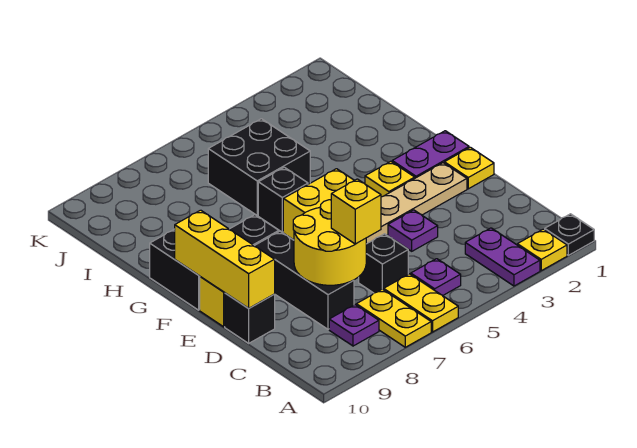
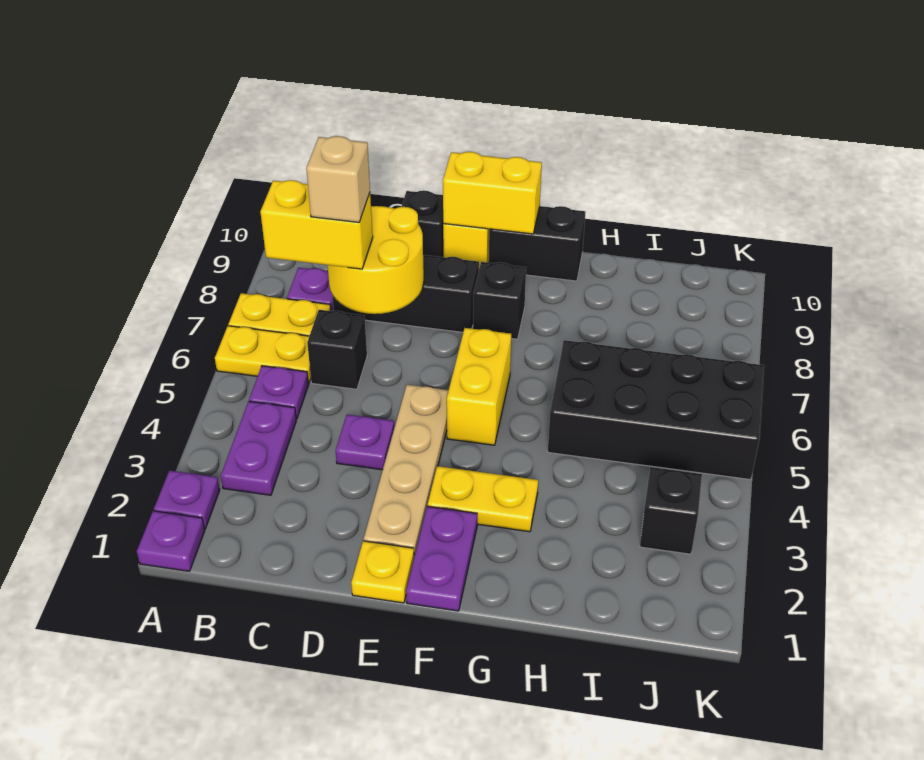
black 1x1 plate [545,214,594,255] -> purple 1x1 plate [137,511,205,571]
yellow 1x1 plate [517,229,567,271] -> purple 1x1 plate [154,471,220,529]
purple 1x2 plate [465,228,540,286] -> purple 1x2 plate turned to [221,401,296,495]
yellow 1x1 brick [331,179,381,244] -> yellow 1x2 brick [260,180,373,269]
none -> tan 1x1 brick [306,136,370,222]
yellow 1x3 brick [175,210,275,308] -> yellow 1x2 brick [443,152,542,234]
yellow 1x1 plate [365,161,415,197] -> yellow 1x2 plate [428,466,538,532]
black 1x1 brick [258,167,308,232] -> black 1x1 brick moved to [640,467,702,554]
black 2x2 brick [208,119,310,215] -> black 2x4 brick [548,340,764,480]

